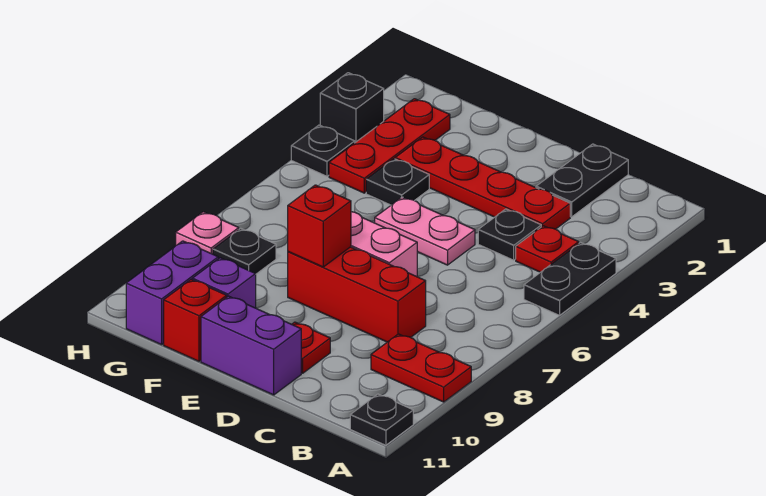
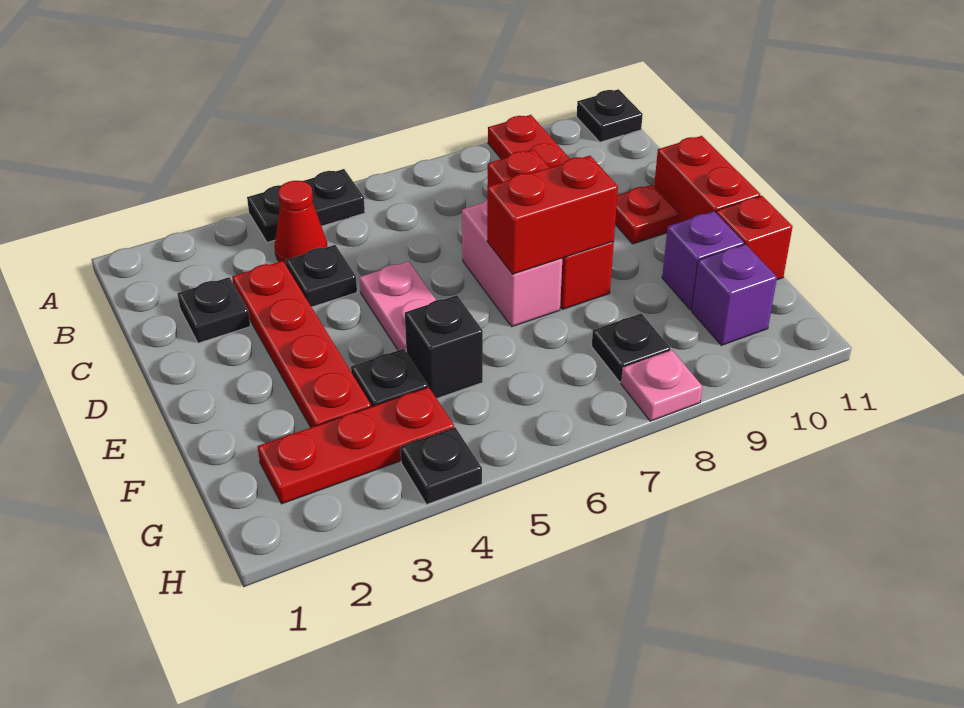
red 1x1 plate [516,226,579,272] -> red 1x1 cone [274,181,327,265]
black 1x2 plate [536,144,628,217] -> black 1x1 plate [177,277,250,343]
purple 1x2 brick [201,296,301,395] -> red 1x2 brick [654,136,760,223]
red 1x1 brick [288,185,351,267] -> red 1x2 brick [487,156,618,274]
purple 1x2 brick [126,241,218,345] -> purple 1x1 brick [692,244,777,345]
black 1x1 brick [320,73,384,142] -> black 1x1 brick moved to [405,295,483,398]

